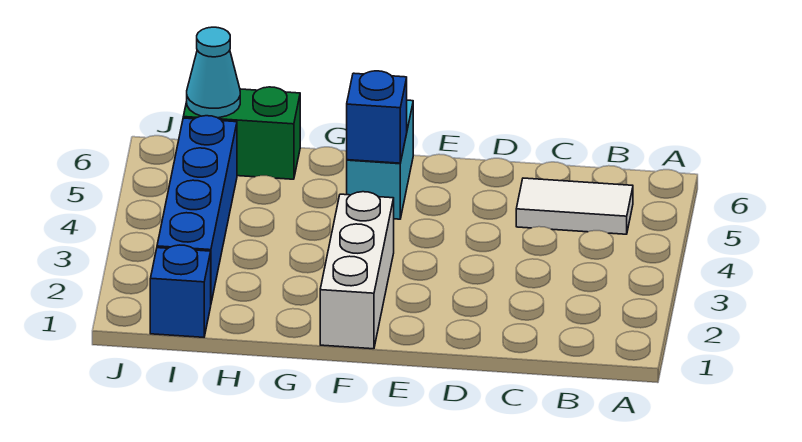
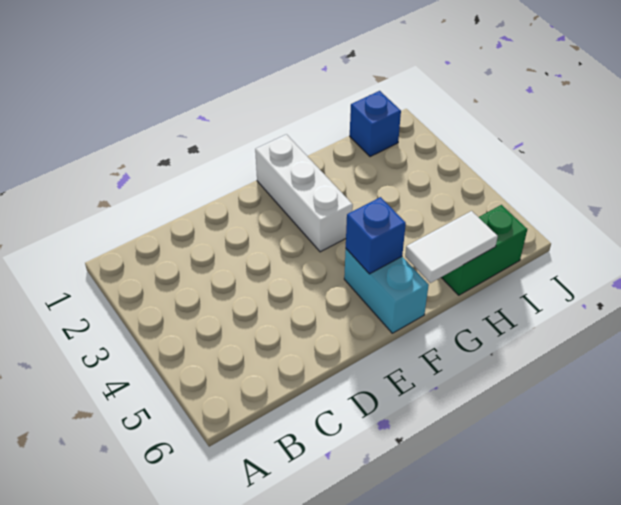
white 1x2 tile [516,178,633,234] -> white 1x2 tile moved to [405,211,498,283]
blue 1x4 brick [157,116,237,302] -> none
cyan 1x1 cone [187,27,240,118] -> none

